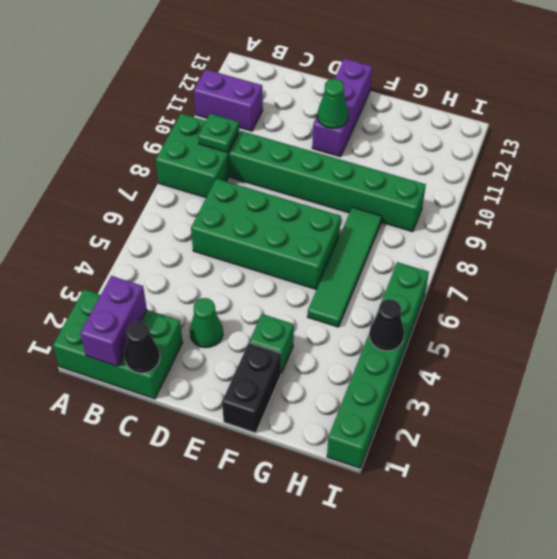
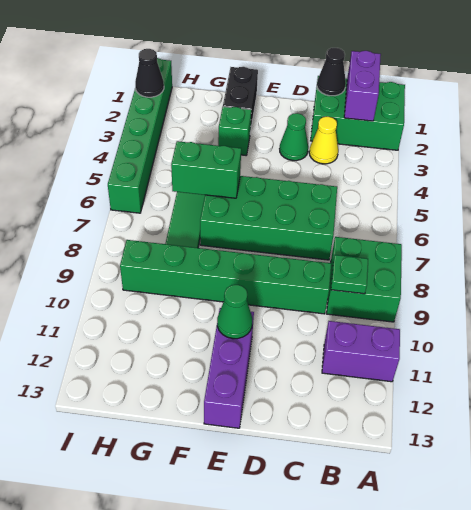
none -> yellow 1x1 cone [309,117,338,164]
none -> green 1x2 brick [171,141,241,198]
black 1x1 cone [369,299,404,351] -> black 1x1 cone moved to [135,49,164,97]

